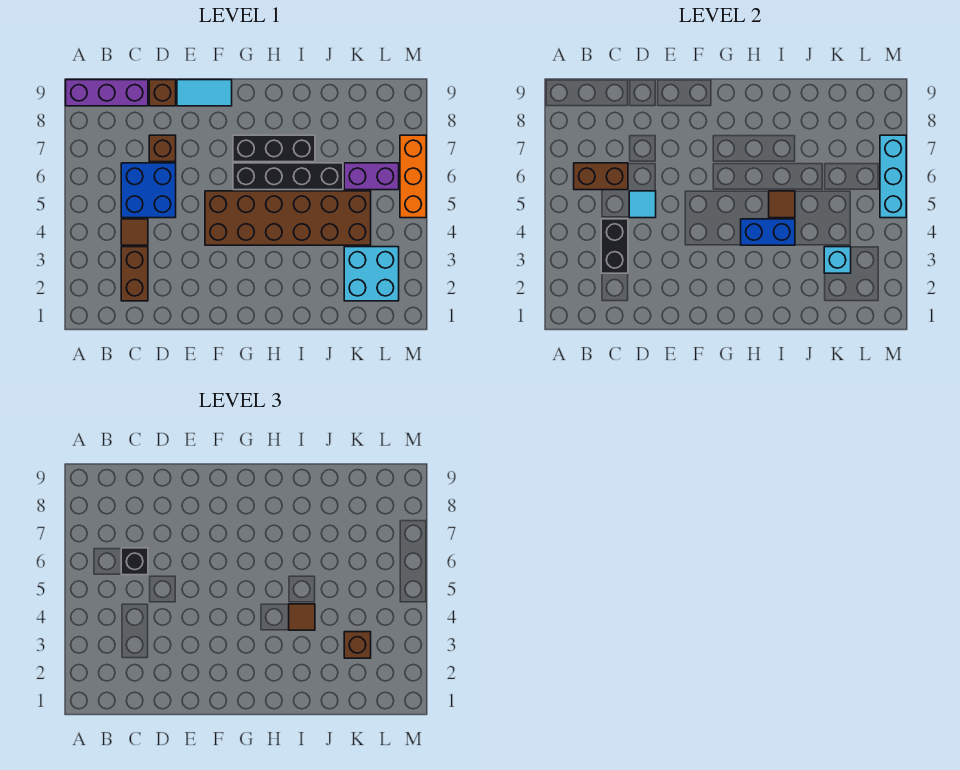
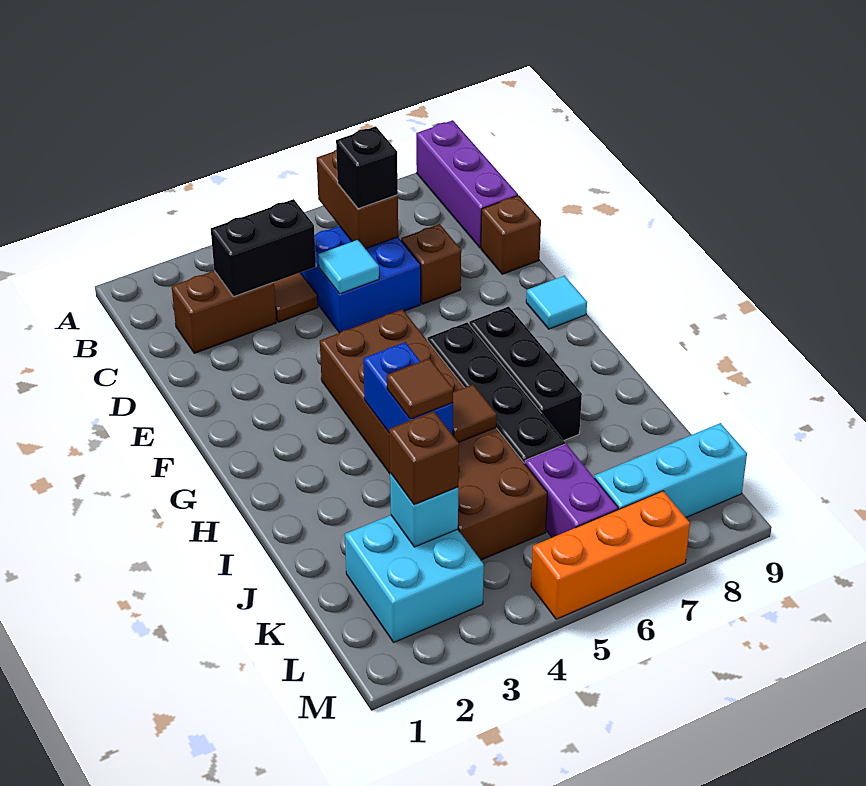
cyan 1x2 tile [177,80,232,106] -> cyan 1x1 tile [526,276,587,329]
cyan 1x3 brick [880,135,906,218] -> cyan 1x3 brick moved to [595,423,747,517]

